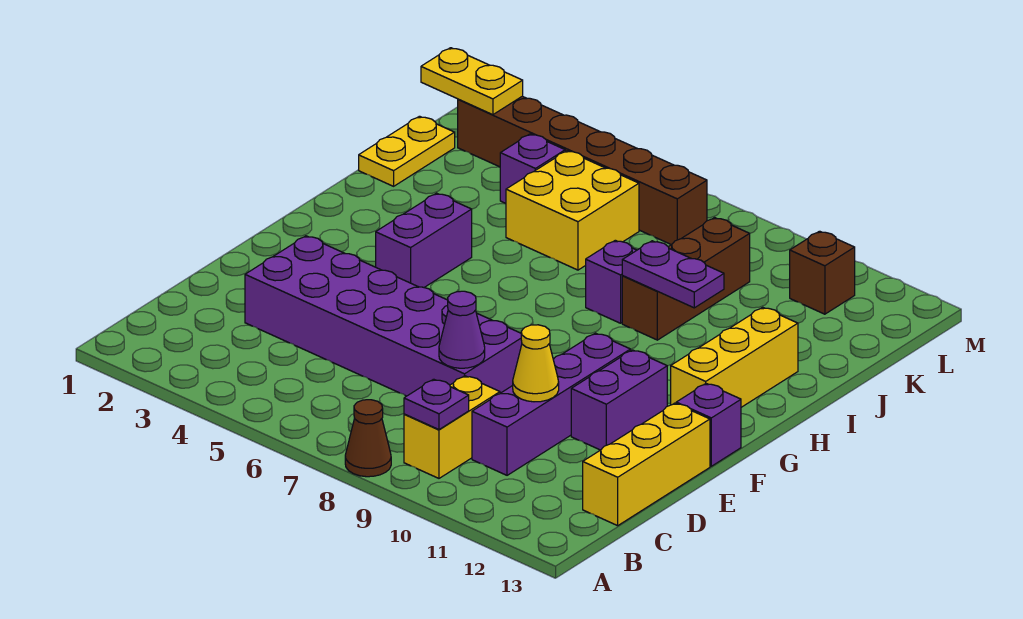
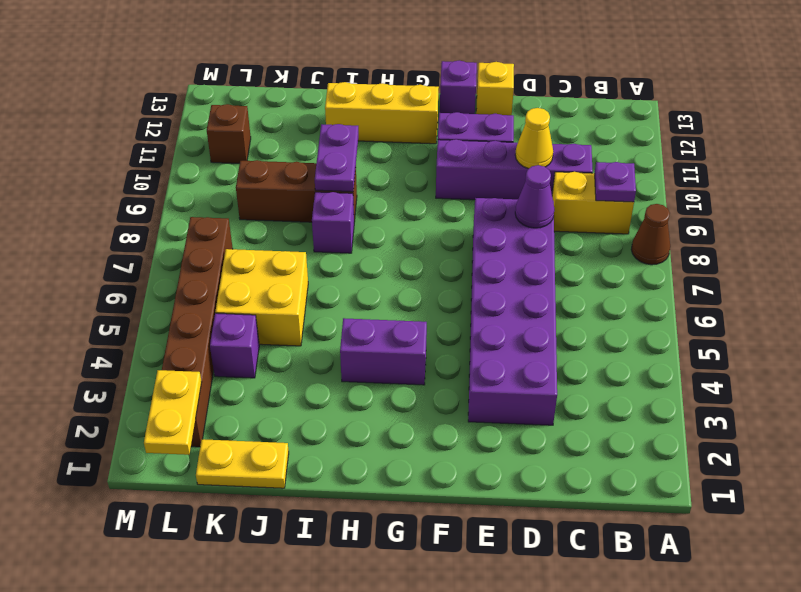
yellow 1x3 brick [583,403,710,526] -> yellow 1x1 brick [476,62,514,115]

